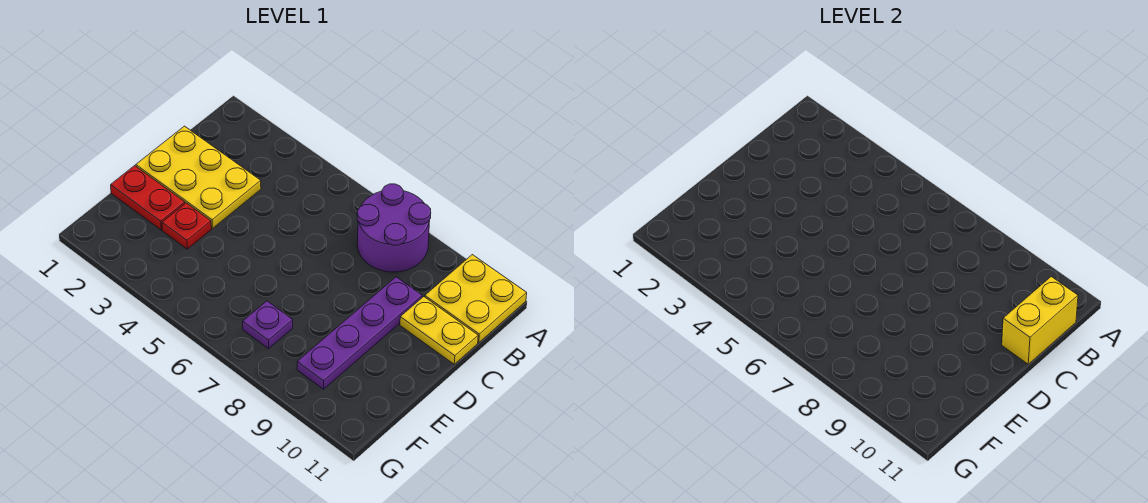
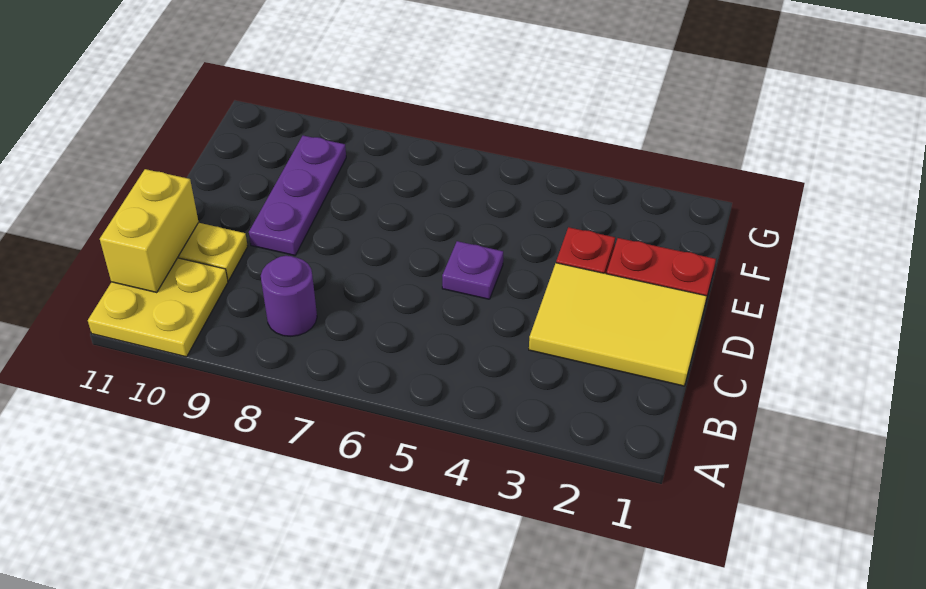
purple 2x2 round brick [357,184,431,272] -> purple 1x1 round brick [261,256,317,336]
yellow 2x3 plate [136,126,261,229] -> yellow 2x3 tile [529,263,707,386]
purple 1x4 plate [297,277,422,389] -> purple 1x3 plate [249,136,346,255]
purple 1x1 plate [243,301,293,349] -> purple 1x1 plate moved to [442,241,503,299]

